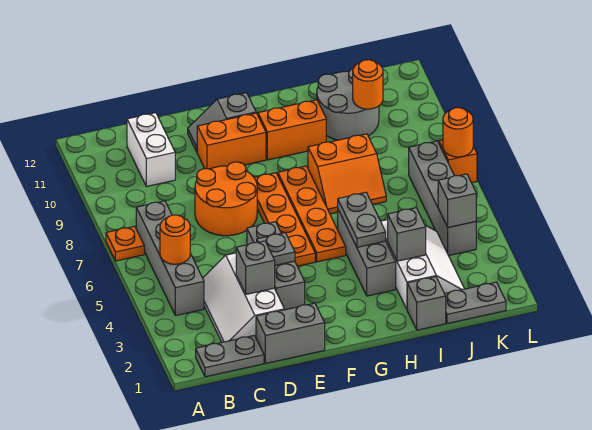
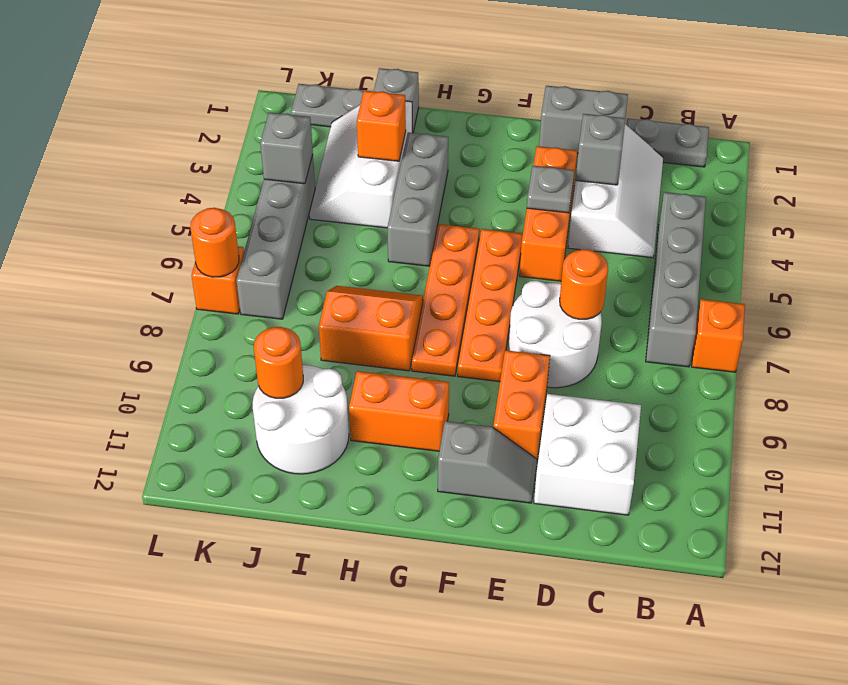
orange 1x1 plate [106,226,144,261] -> orange 1x1 brick [692,299,745,372]
orange 1x1 round brick [160,215,190,264] -> orange 1x1 round brick moved to [560,249,608,319]
white 1x2 brick [127,113,175,187] -> white 2x2 brick [534,394,641,515]
orange 2x2 round brick [195,162,257,236] -> white 2x2 round brick [509,281,602,388]
grey 1x3 brick [247,222,305,310] -> orange 1x3 brick [520,146,577,281]
orange 1x2 brick [197,113,266,169] -> orange 1x2 brick turned to [493,350,550,459]
grey 1x2 plate [338,192,386,247] -> none
grey 1x1 brick [388,208,426,261] -> orange 1x1 brick [357,91,406,161]
grey 2x2 round brick [317,69,379,140] -> white 2x2 round brick [253,365,349,474]

